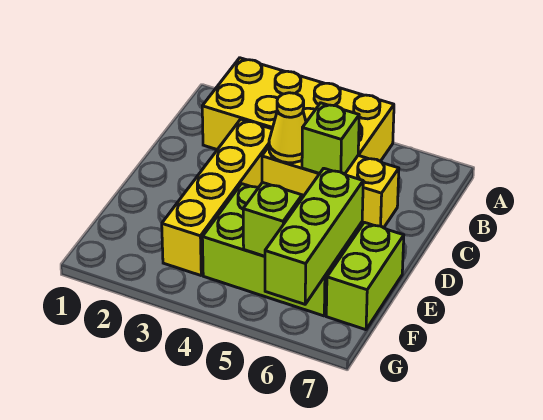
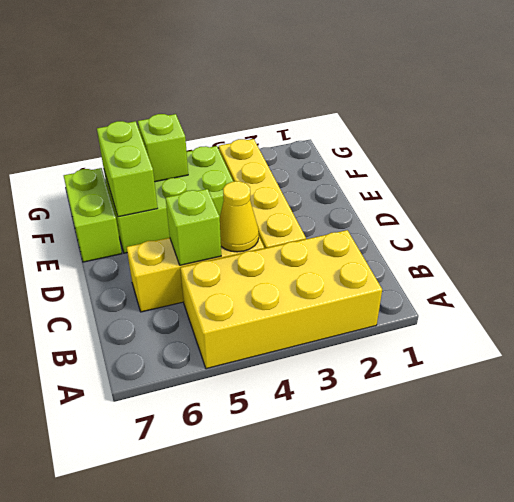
lime 1x3 brick [265,168,363,304] -> lime 1x2 brick [97,121,158,217]

